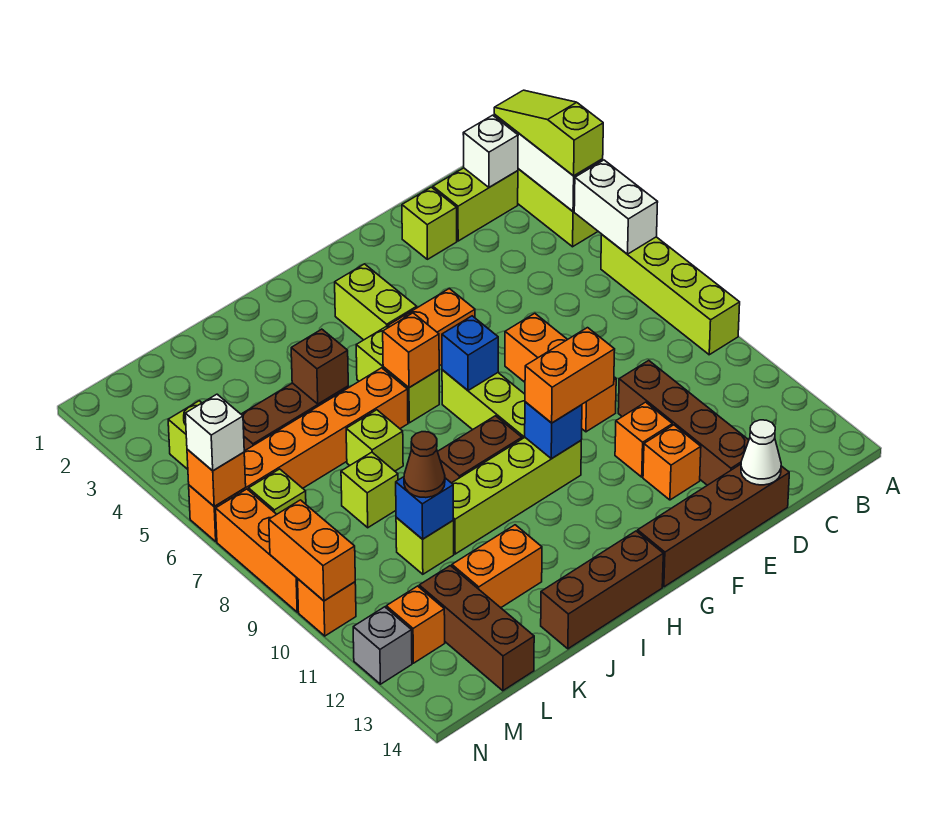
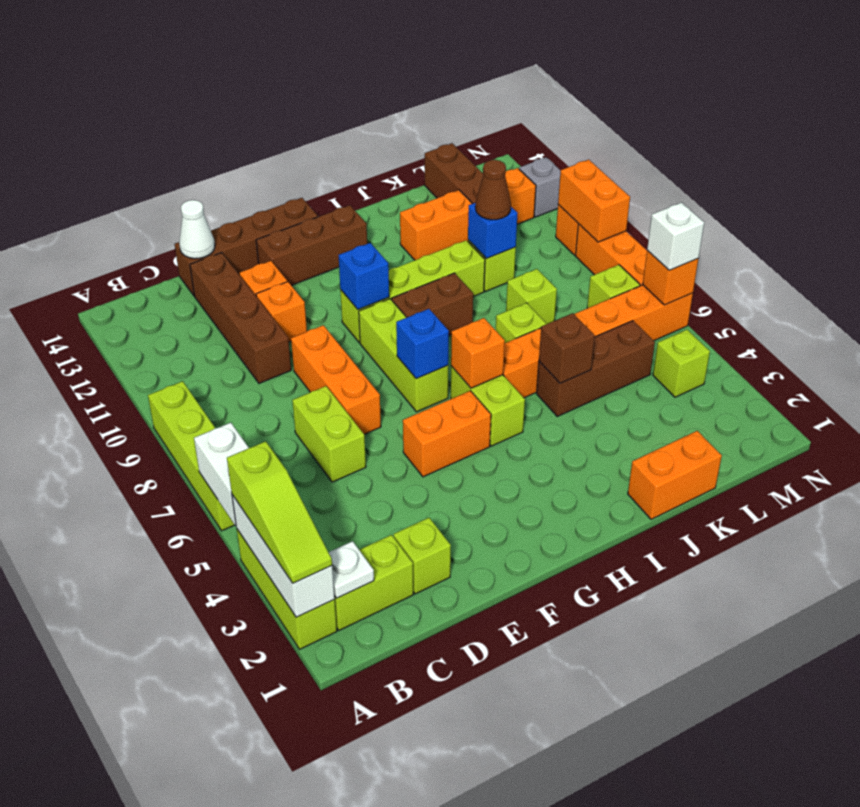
white 1x1 brick [463,115,518,187] -> white 1x1 plate [328,541,374,598]
orange 1x2 brick [525,328,615,423] -> orange 1x2 brick moved to [628,431,722,519]
lime 1x2 brick [335,264,417,340] -> lime 1x2 brick moved to [292,386,366,482]
brown 1x3 brick [541,531,663,649] -> brown 1x3 brick moved to [256,205,367,285]

